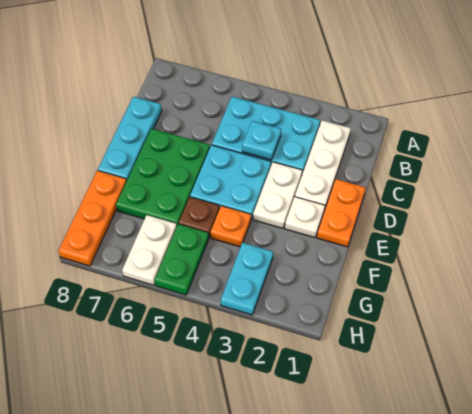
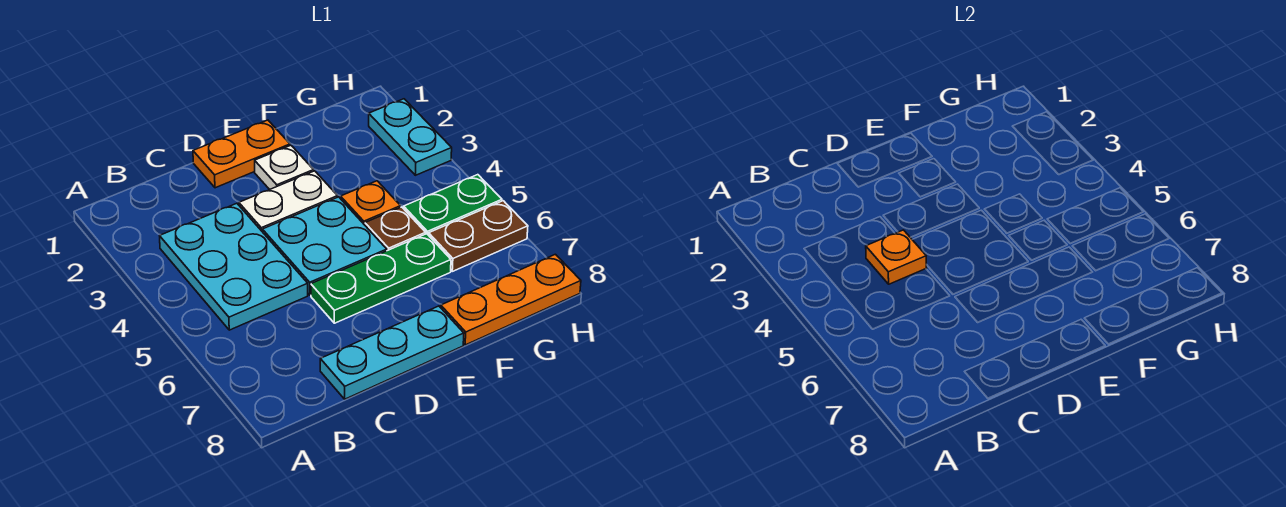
white 1x3 plate [295,120,351,210] -> none
cyan 1x1 plate [242,121,281,160] -> orange 1x1 plate [866,230,926,284]
green 2x3 plate [116,129,210,225] -> green 1x3 plate [311,234,451,323]
cyan 1x2 plate [221,243,273,315] -> cyan 1x2 plate turned to [369,99,452,175]
white 1x2 plate [122,215,177,285] -> brown 1x2 plate [429,201,528,271]

